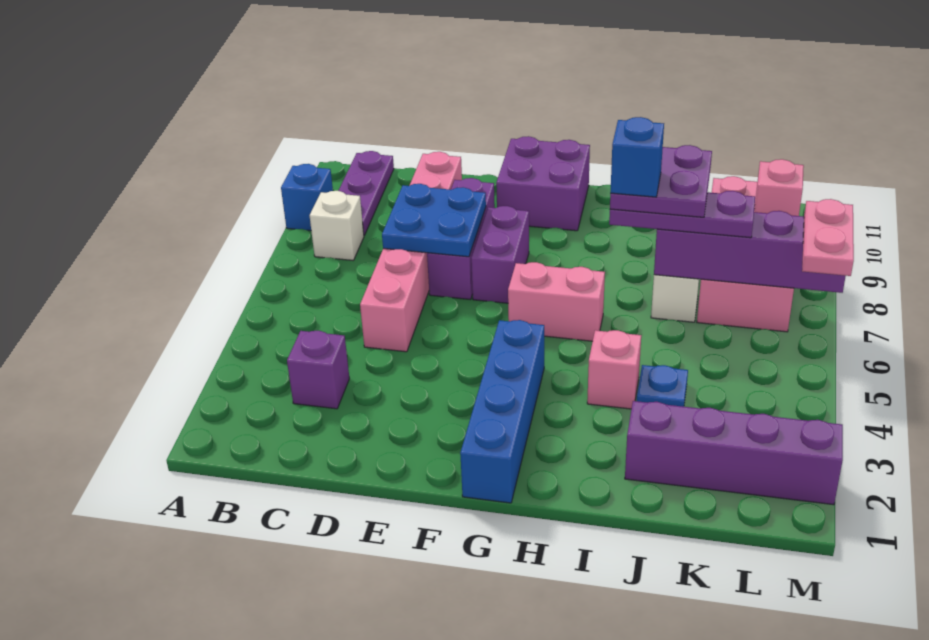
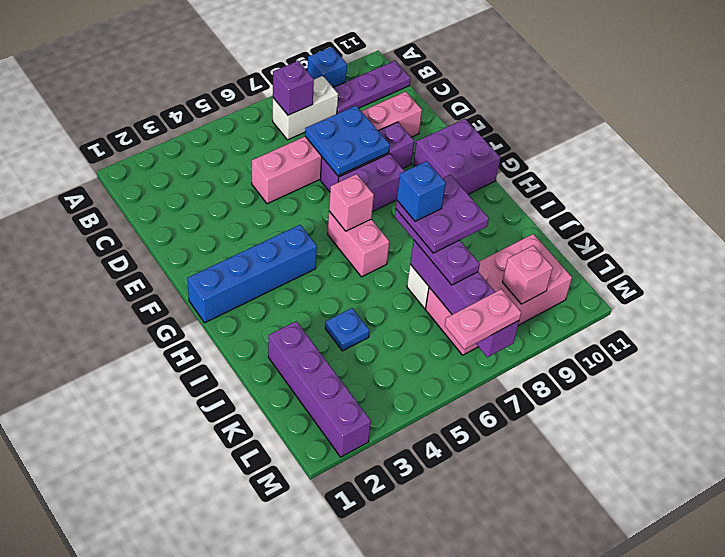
white 1x1 brick [310,191,364,260] -> white 1x2 brick [273,76,338,140]
purple 1x1 brick [287,331,349,409] -> purple 1x1 brick moved to [273,61,314,115]
pink 1x1 brick [587,330,641,409] -> pink 1x1 brick moved to [329,174,374,231]

